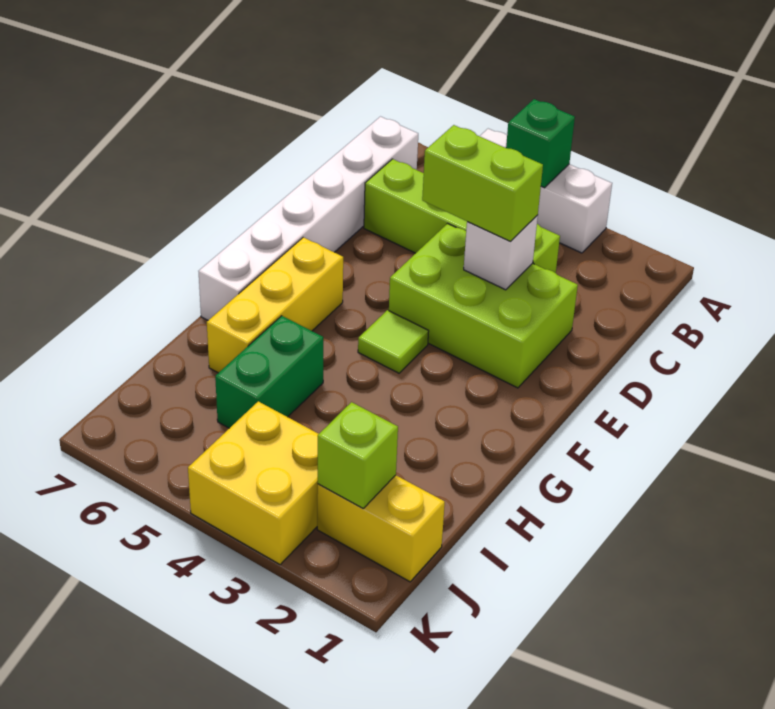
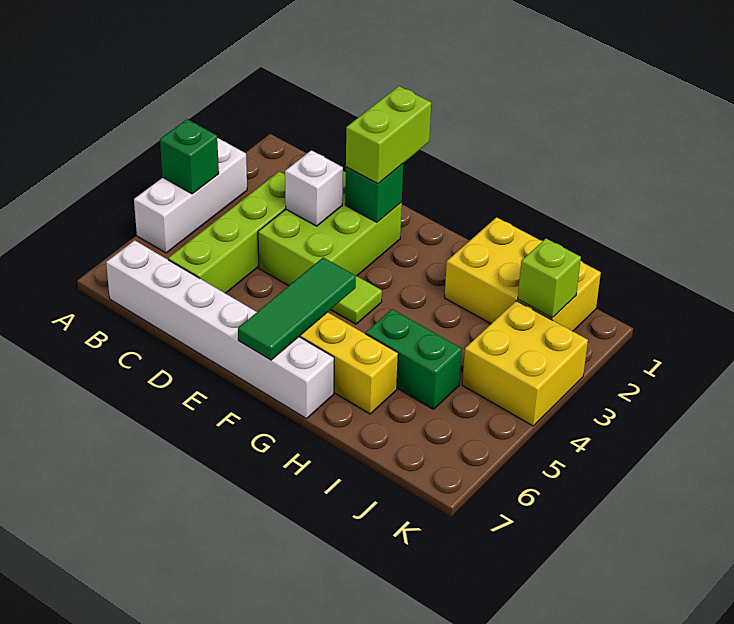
lime 1x2 brick [422,125,543,241] -> lime 1x2 brick moved to [346,86,431,184]
none -> green 1x1 brick [345,164,403,222]
none -> green 1x3 tile [238,257,356,360]
yellow 1x2 brick [317,475,445,582] -> yellow 2x3 brick [445,217,601,331]

